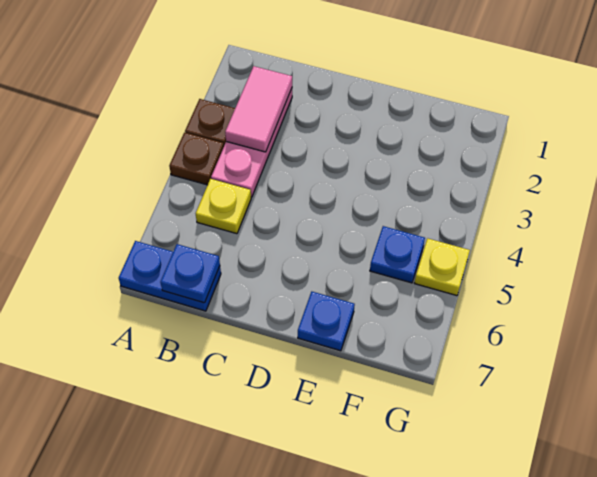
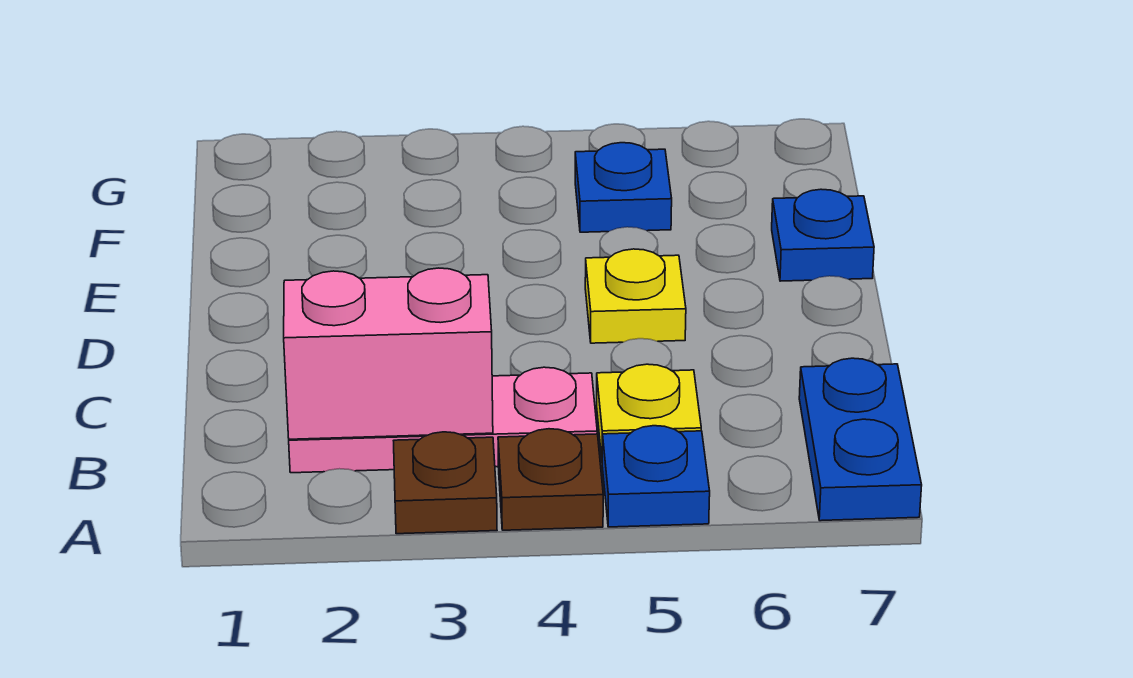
pink 1x2 tile [225,66,292,152] -> pink 1x2 brick [284,268,493,439]
blue 1x1 plate [160,244,220,303] -> blue 1x1 plate moved to [602,426,710,527]
yellow 1x1 plate [415,238,470,296] -> yellow 1x1 plate moved to [585,249,686,343]

